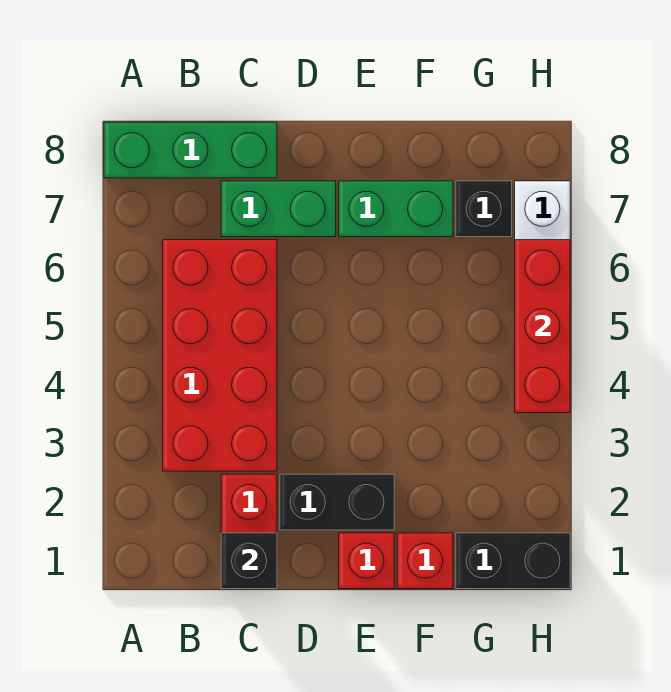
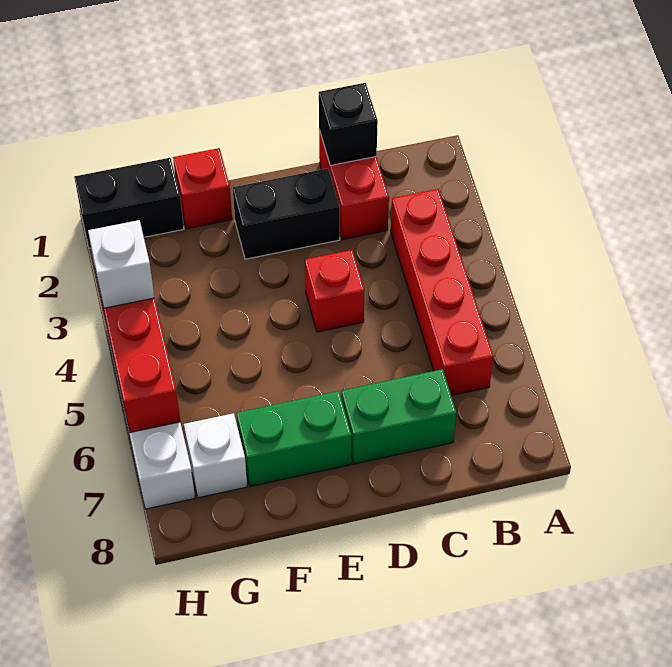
green 1x3 brick [104,122,277,178] -> none
red 2x4 brick [163,240,277,471] -> red 1x4 brick [391,189,494,395]
red 1x1 brick [339,533,394,589] -> red 1x1 brick moved to [305,250,365,332]
black 1x1 brick [456,181,512,237] -> white 1x1 brick [184,413,247,498]
none -> white 1x1 brick [88,220,155,308]

